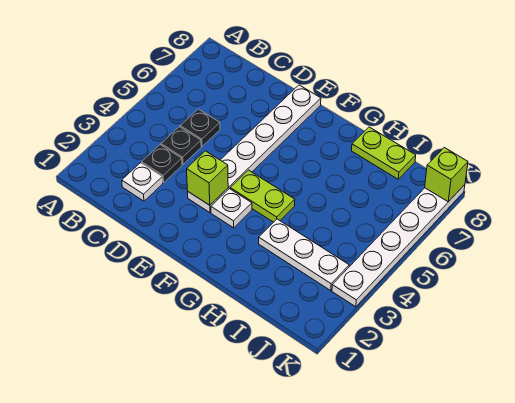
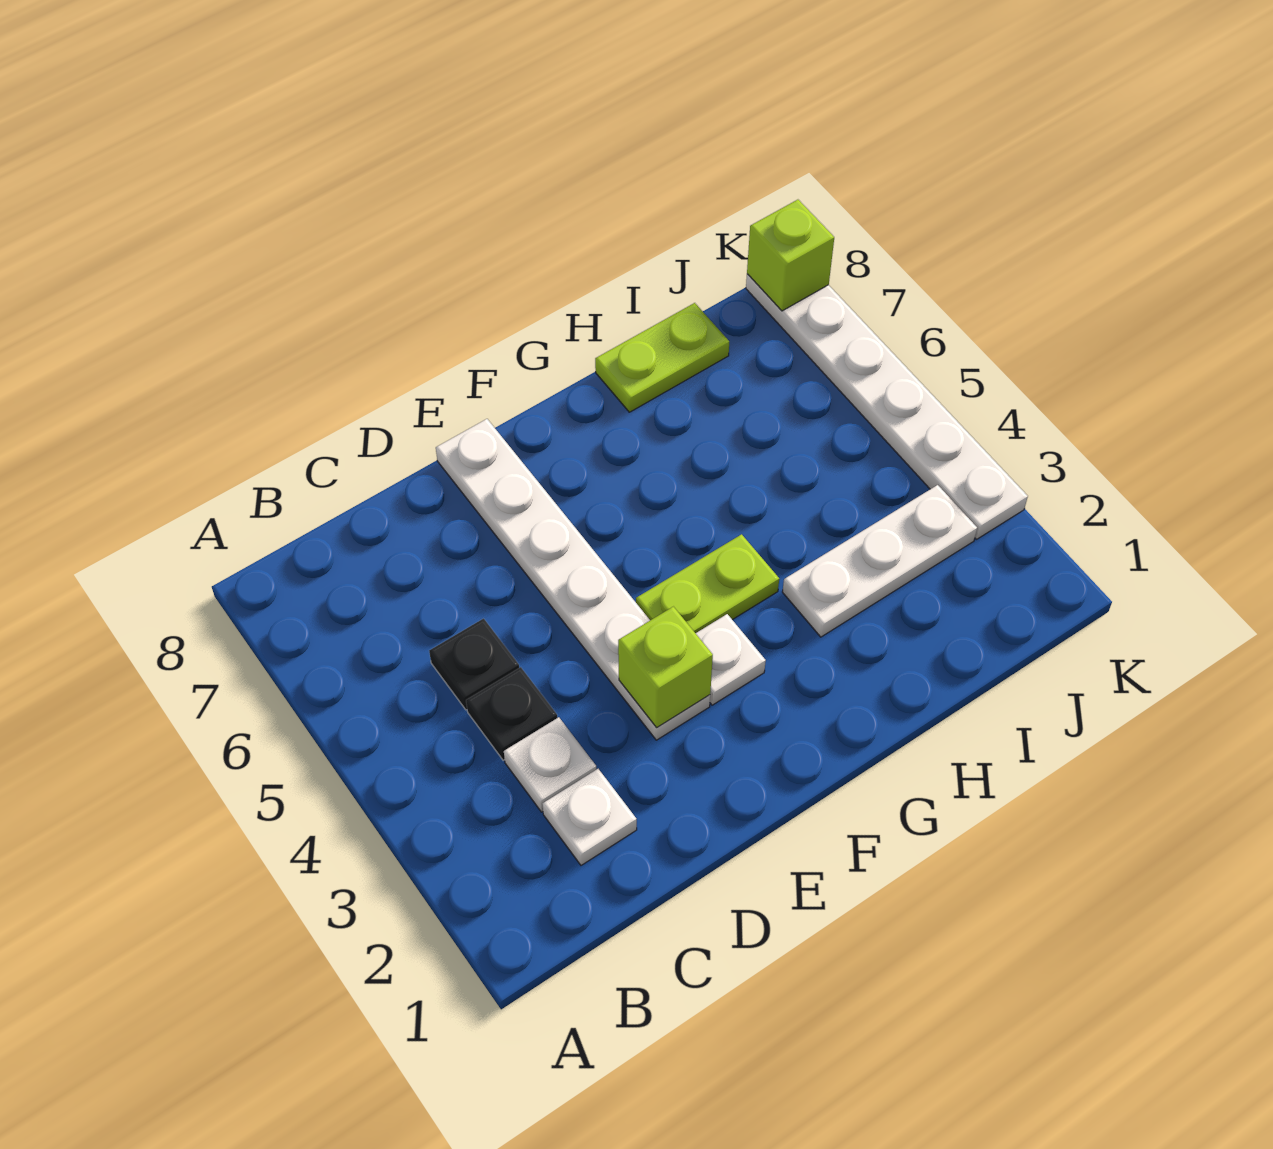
black 1x1 plate [142,145,182,183] -> white 1x1 plate [504,717,596,812]

